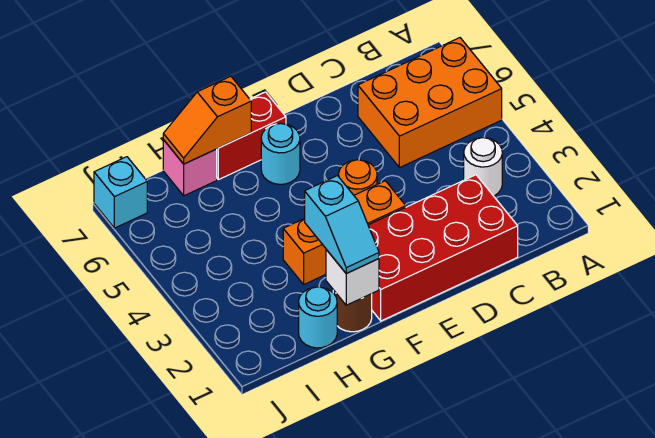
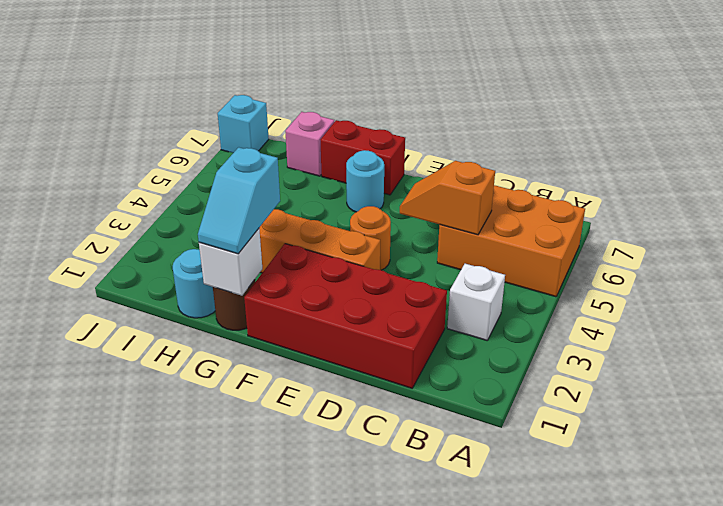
white 1x1 round brick [464,138,502,196] -> white 1x1 brick [447,264,505,340]
orange 1x2 slope [163,76,251,164] -> orange 1x2 slope moved to [400,161,495,235]

